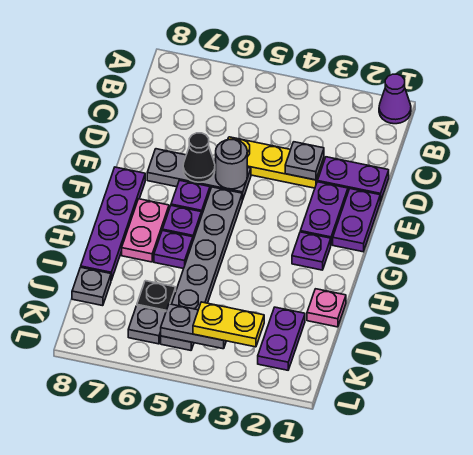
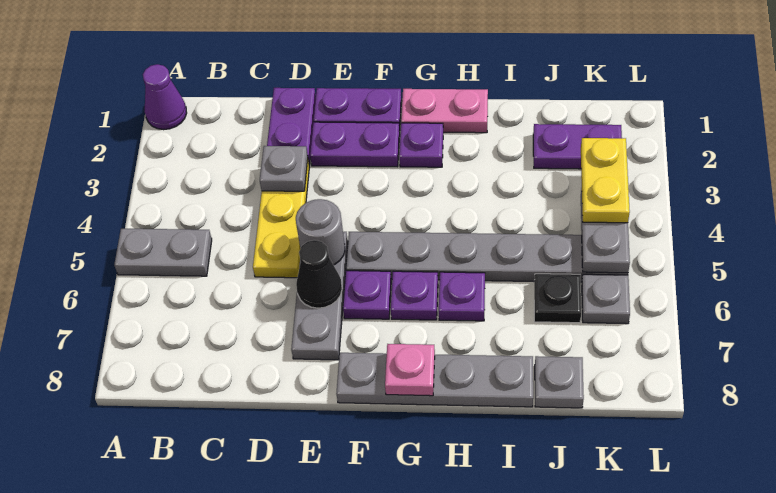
none -> grey 1x2 plate [114,229,212,276]
purple 1x4 plate [81,167,145,280] -> grey 1x4 plate [336,353,533,407]
pink 1x2 plate [122,199,169,262] -> pink 1x2 plate moved to [401,89,488,133]
pink 1x1 plate [307,289,346,327] -> pink 1x1 plate moved to [385,344,435,396]

